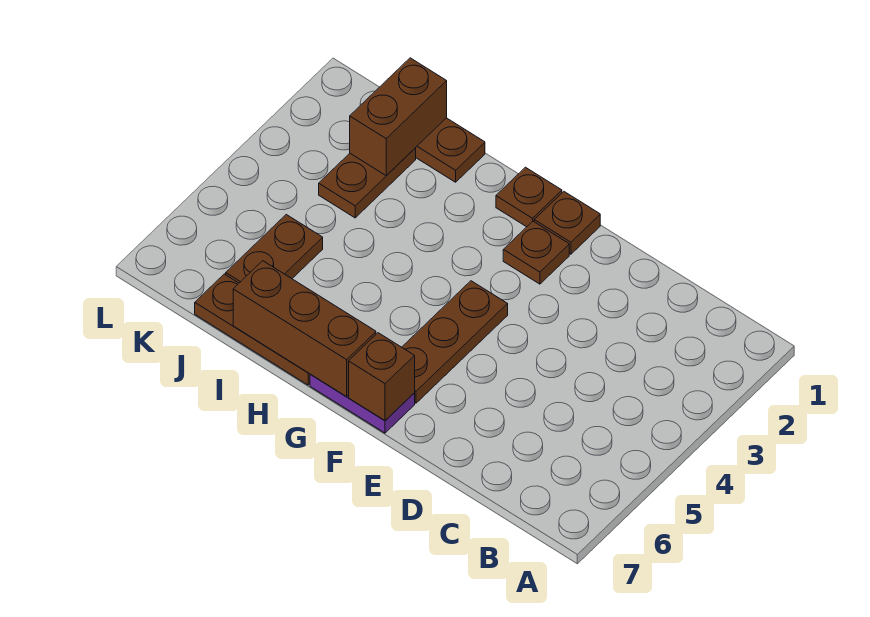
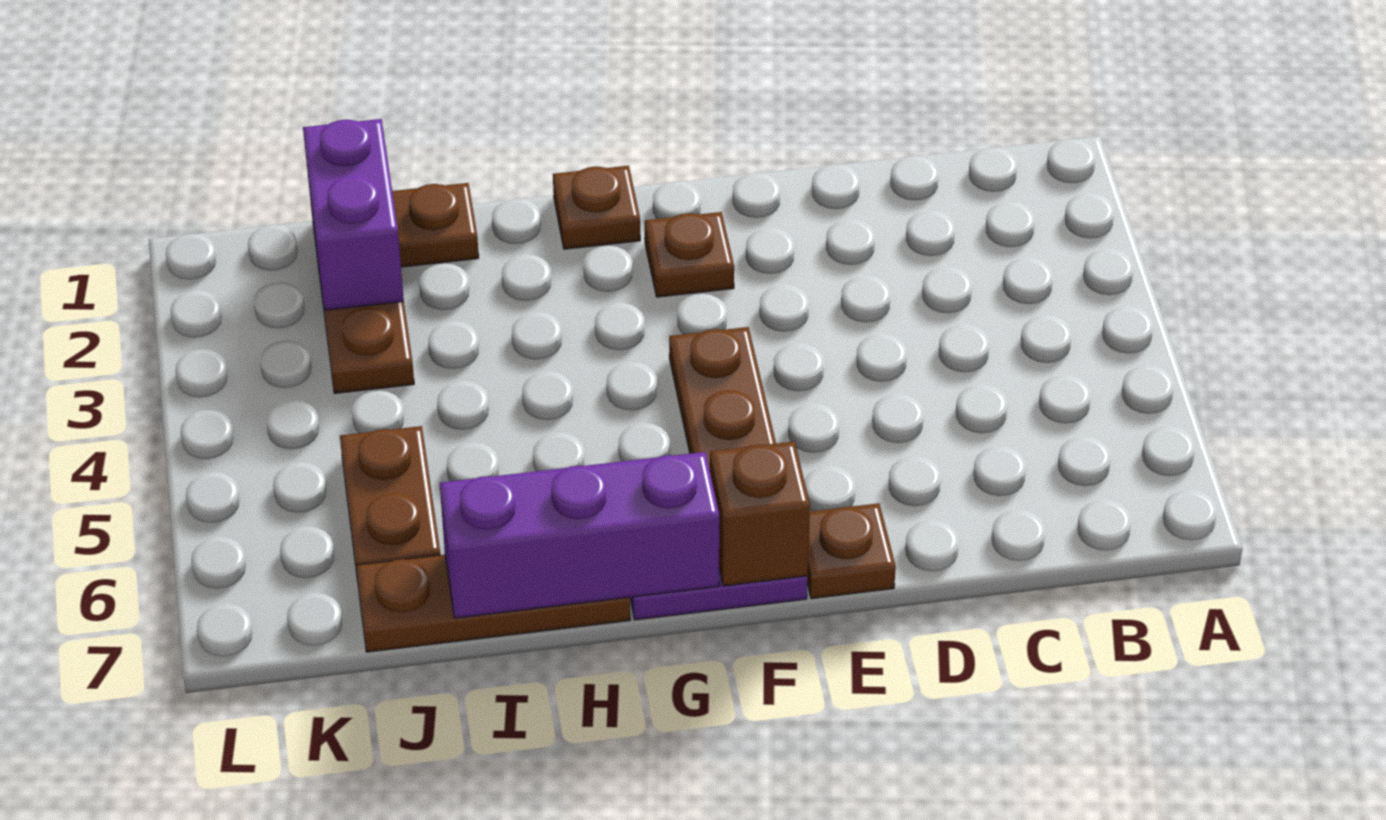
brown 1x1 plate [534,192,600,254] -> brown 1x1 plate moved to [807,503,896,599]
brown 1x3 brick [233,261,376,397] -> purple 1x3 brick [440,452,719,618]
brown 1x2 brick [350,58,447,176] -> purple 1x2 brick [303,119,404,310]

